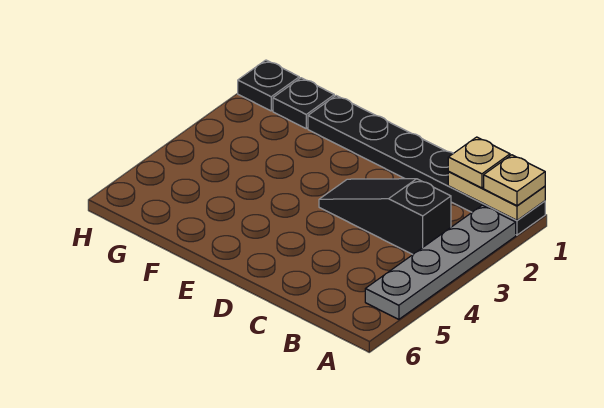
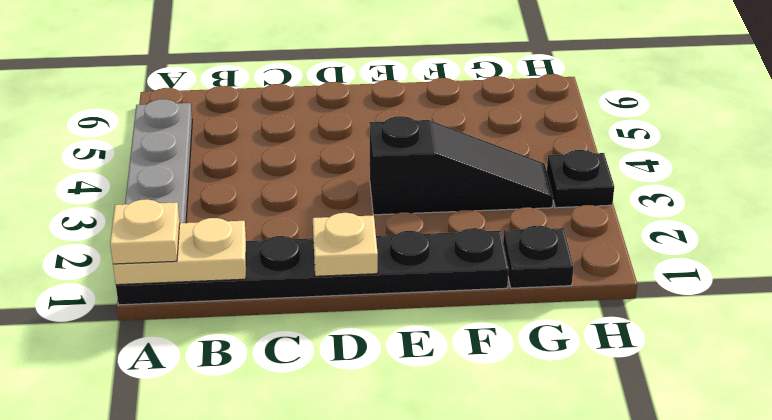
tan 1x1 plate [448,137,510,188] -> tan 1x1 plate moved to [313,213,378,276]
black 1x3 slope [319,179,451,254] -> black 1x3 slope moved to [369,116,553,215]
black 1x1 plate [238,60,299,111] -> black 1x1 plate moved to [547,150,614,208]

